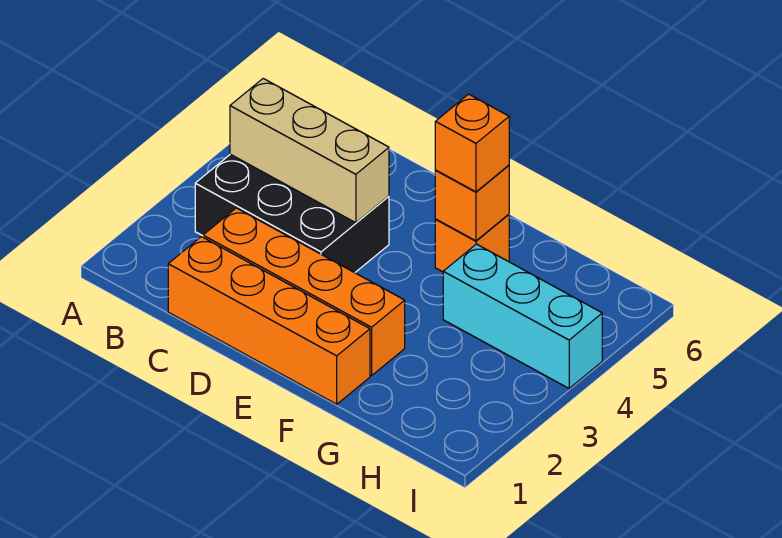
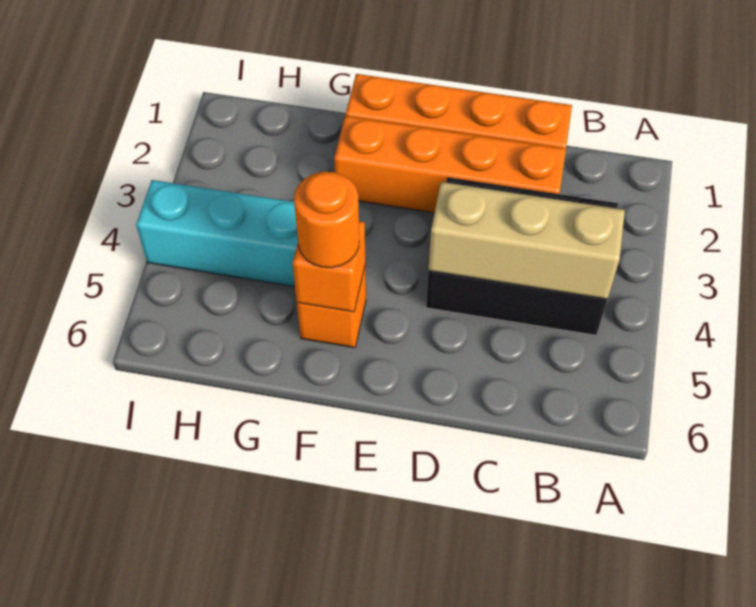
orange 1x1 brick [435,94,509,192] -> orange 1x1 round brick [294,172,359,268]

